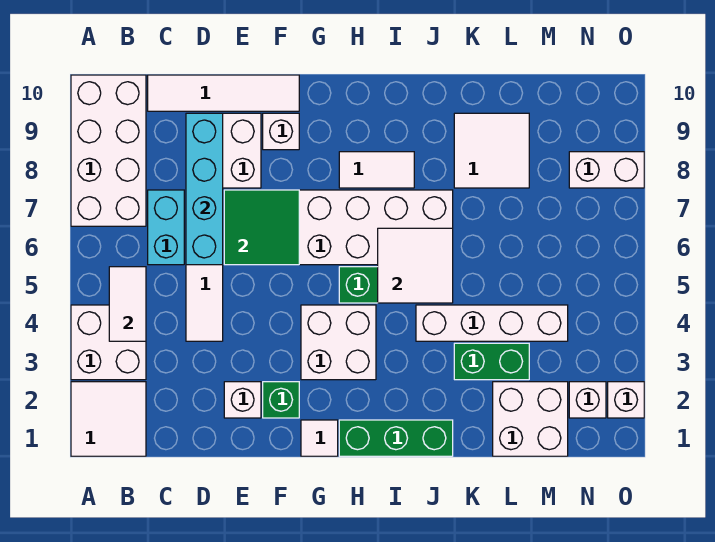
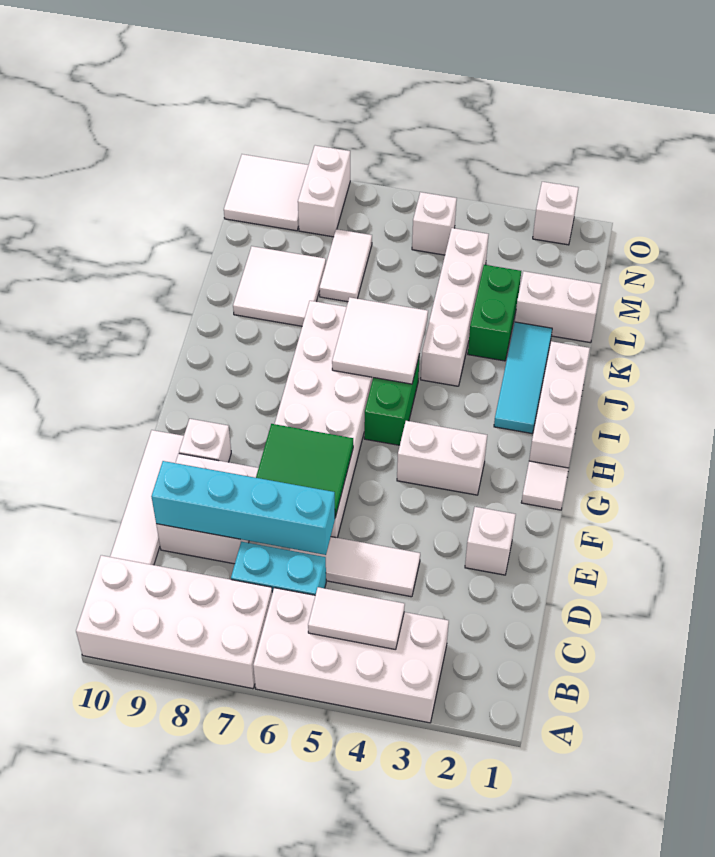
white 2x2 tile [71,382,146,456] -> white 2x2 tile moved to [224,154,309,231]
white 2x2 brick [71,305,146,380] -> white 2x4 brick [253,588,449,723]
green 1x1 brick [263,382,299,418] -> none
white 2x2 brick [301,305,376,380] -> white 1x2 brick [397,421,487,495]
green 1x3 brick [339,420,453,456] -> white 1x3 brick [529,341,590,468]
white 1x2 tile [339,152,414,188] -> white 1x2 tile moved to [319,229,372,302]
none -> cyan 1x3 tile [494,322,552,433]
white 2x2 brick [493,382,568,456] -> white 1x2 brick [515,271,601,343]
white 1x1 brick [569,382,606,418] -> white 1x1 brick moved to [412,192,457,255]

